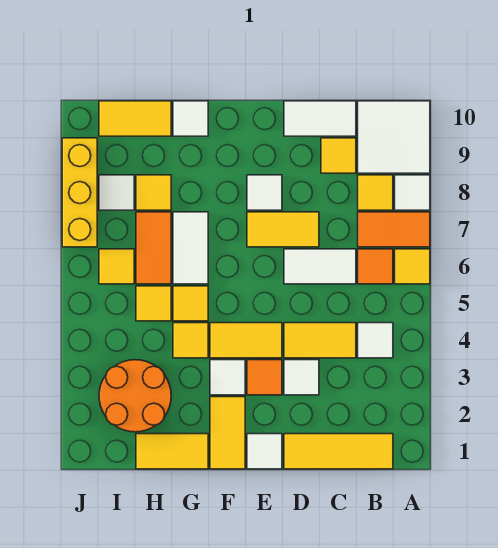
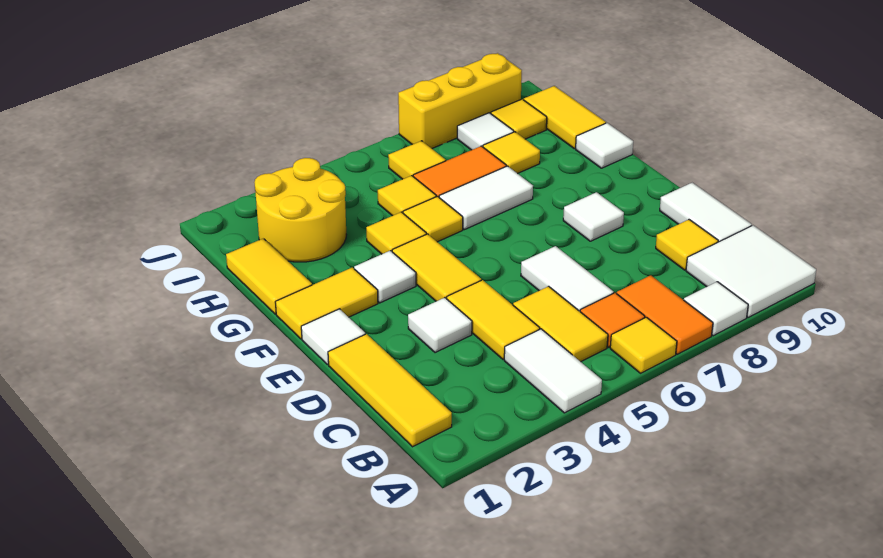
white 1x1 tile [358,323,393,358] -> white 1x2 tile [504,329,602,413]
yellow 1x1 tile [358,175,393,210] -> yellow 1x1 tile moved to [491,99,547,139]
yellow 1x2 tile [247,212,319,247] -> yellow 1x2 tile moved to [513,286,608,362]
orange 1x1 tile [247,360,282,395] -> none
orange 2x2 round brick [99,360,171,432] -> yellow 2x2 round brick [254,158,346,262]

